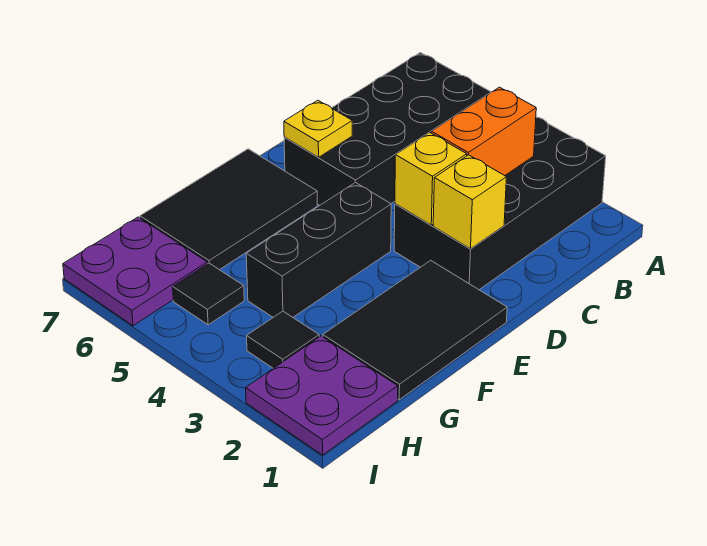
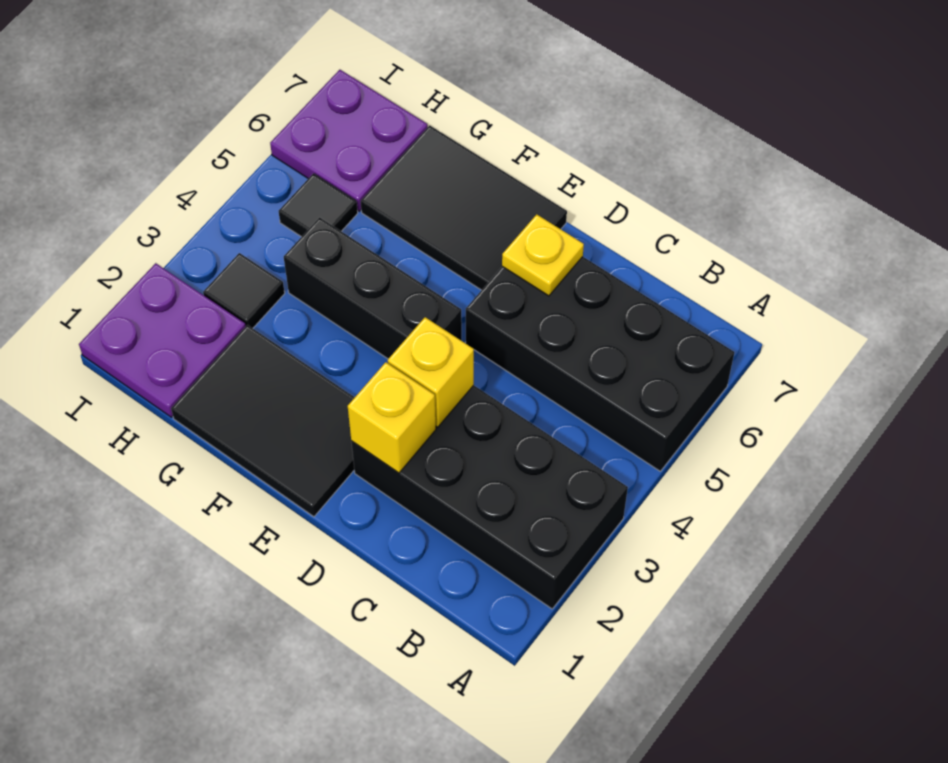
orange 1x2 brick [431,87,536,176] -> none

